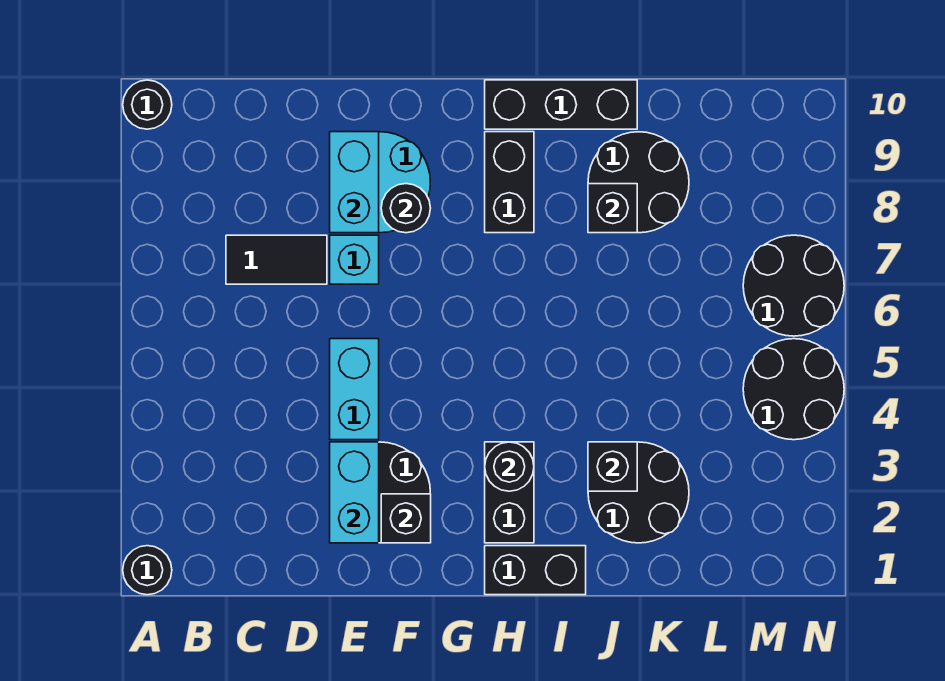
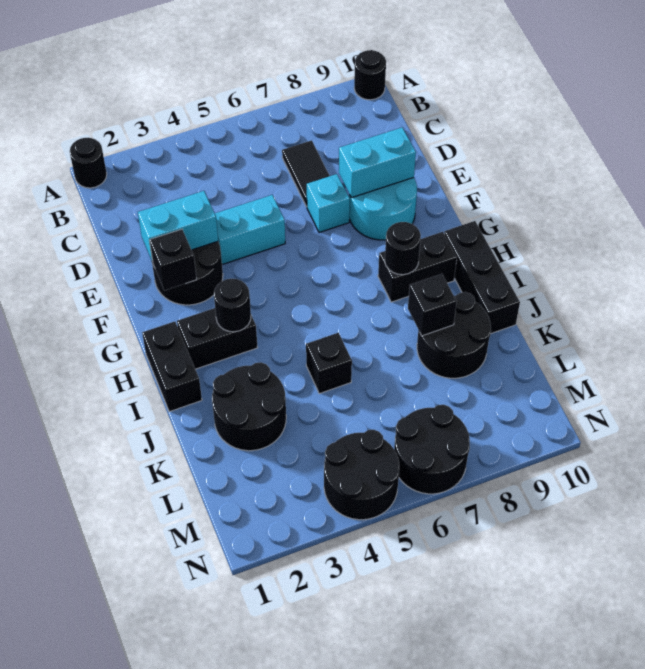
black 1x1 round brick [381,184,430,233] -> black 1x1 round brick moved to [385,222,421,275]
black 1x1 brick [588,442,637,491] -> black 1x1 brick moved to [306,333,352,394]

